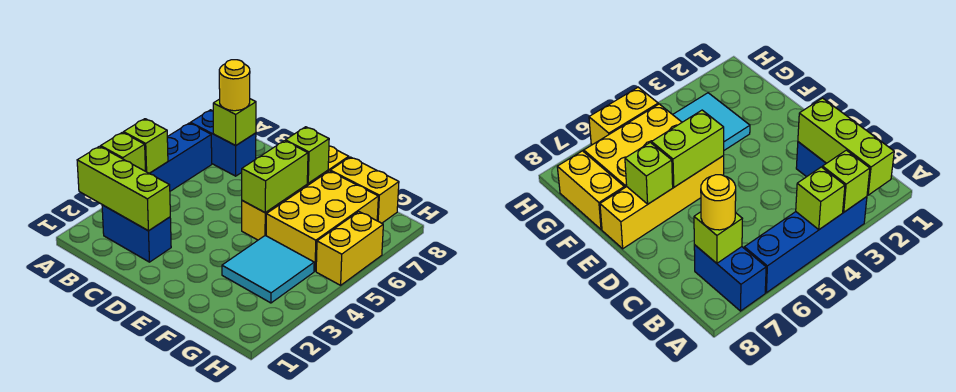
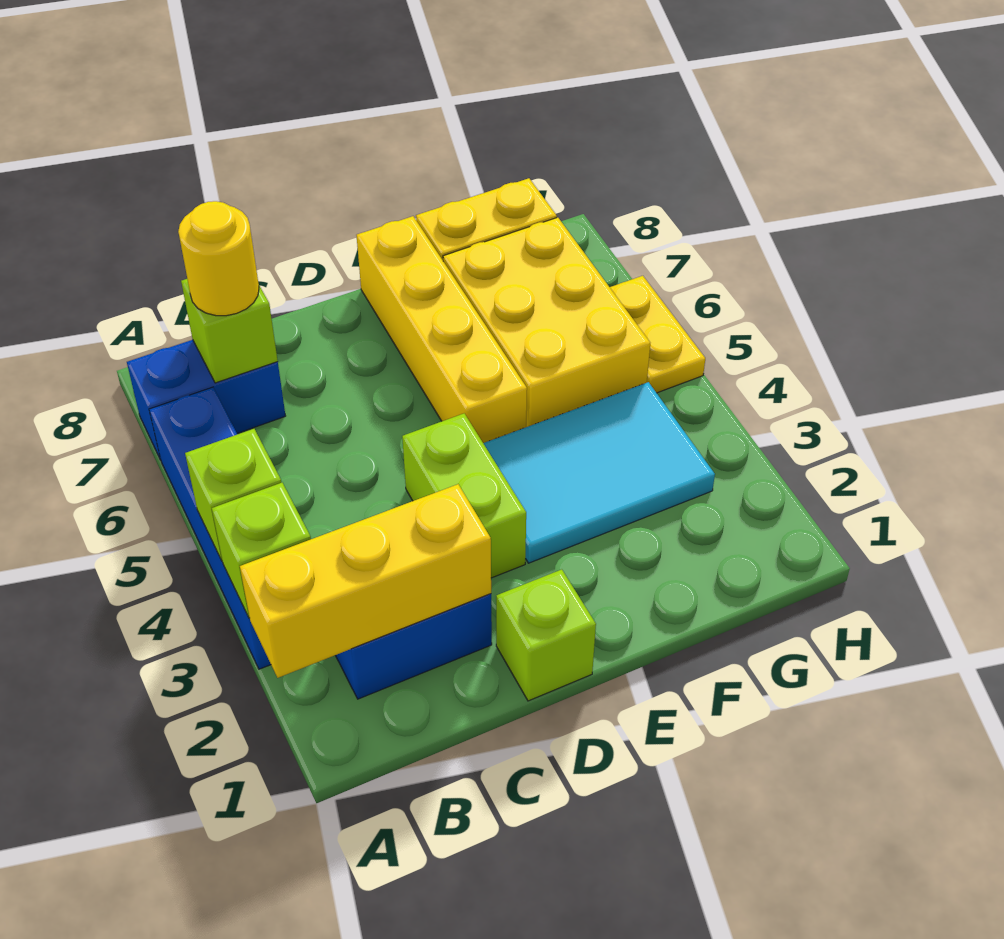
lime 1x3 brick [77,146,170,231] -> yellow 1x3 brick [240,484,491,678]
lime 1x2 brick [242,141,308,213] -> lime 1x2 brick moved to [402,413,526,578]
lime 1x1 brick [285,127,329,183] -> lime 1x1 brick moved to [496,569,596,701]
cyan 2x2 tile [222,236,314,303] -> cyan 2x3 tile [483,382,715,563]
yellow 1x2 brick [316,212,383,285] -> yellow 1x2 plate [610,276,705,393]

